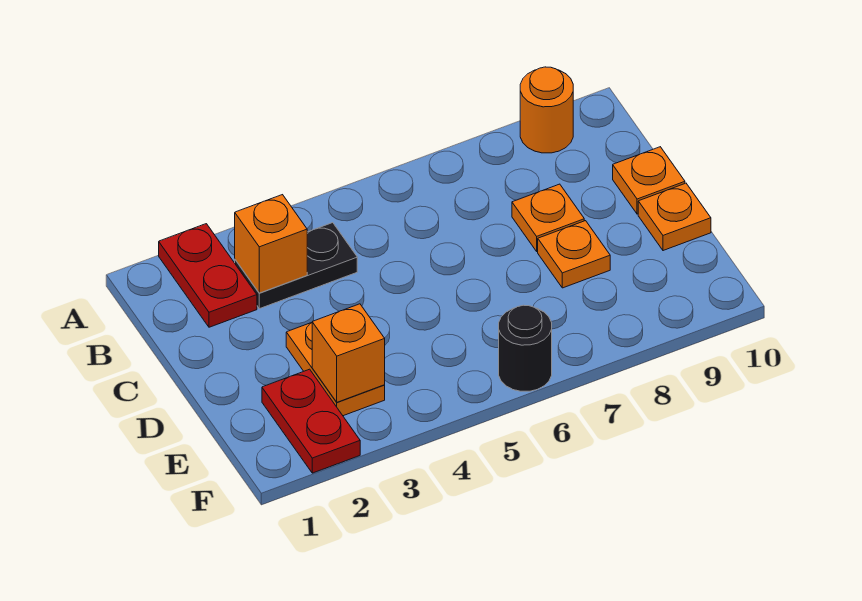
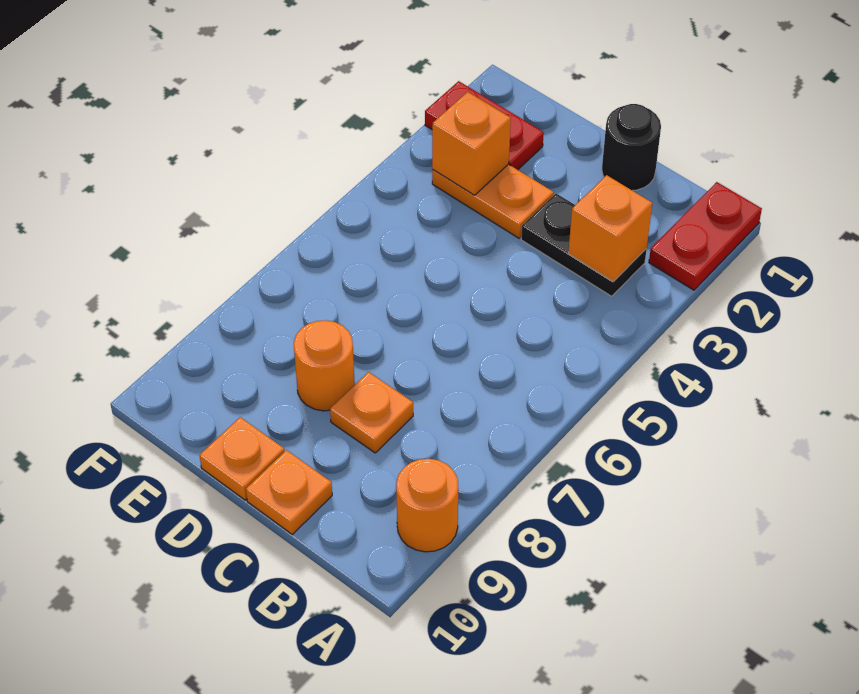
red 1x2 plate [159,224,257,327] -> red 1x2 plate turned to [649,182,762,290]
black 1x2 plate [235,223,357,309] -> black 1x2 plate turned to [521,194,647,296]
orange 1x1 plate [538,221,610,288] -> orange 1x1 round brick [294,320,355,411]
black 1x1 round brick [499,305,552,391] -> black 1x1 round brick moved to [602,104,661,190]

